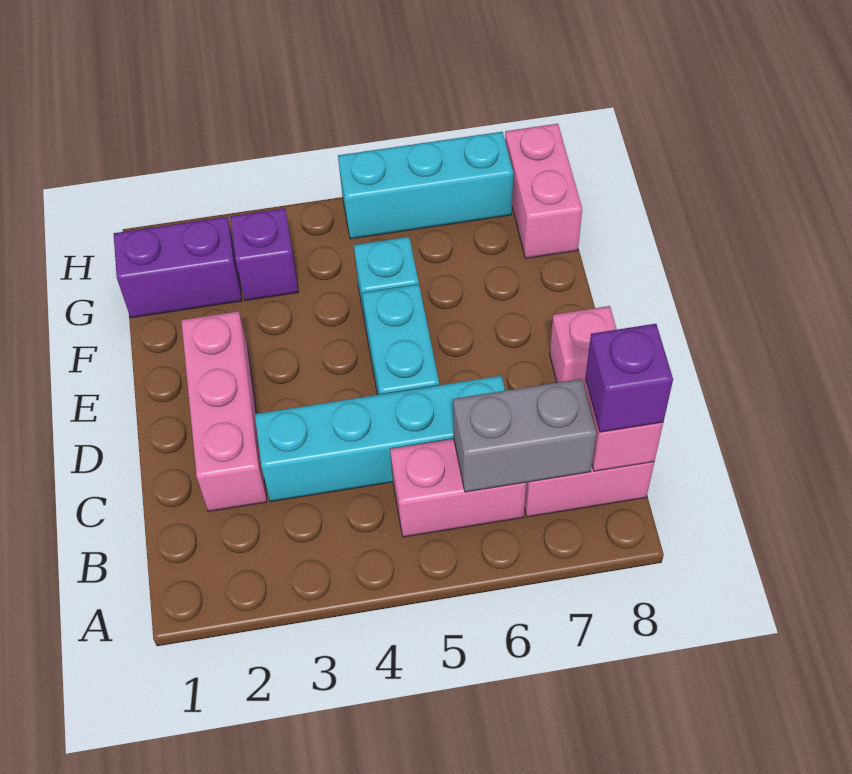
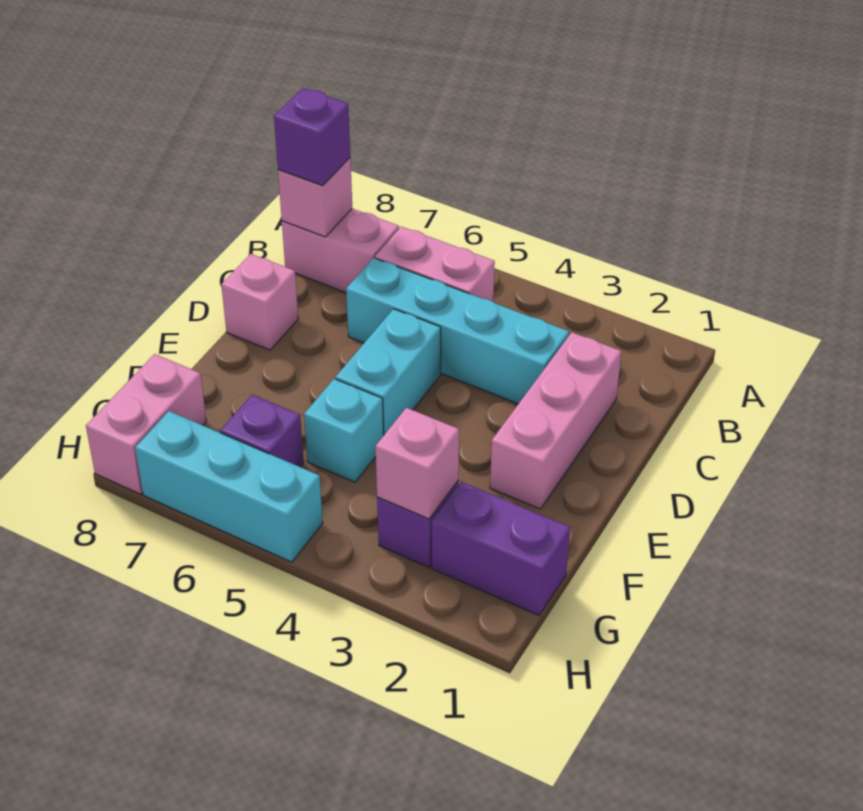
grey 1x2 brick [453,379,596,492] -> none
none -> pink 1x1 brick [376,408,459,519]
none -> purple 1x1 brick [220,395,304,467]

